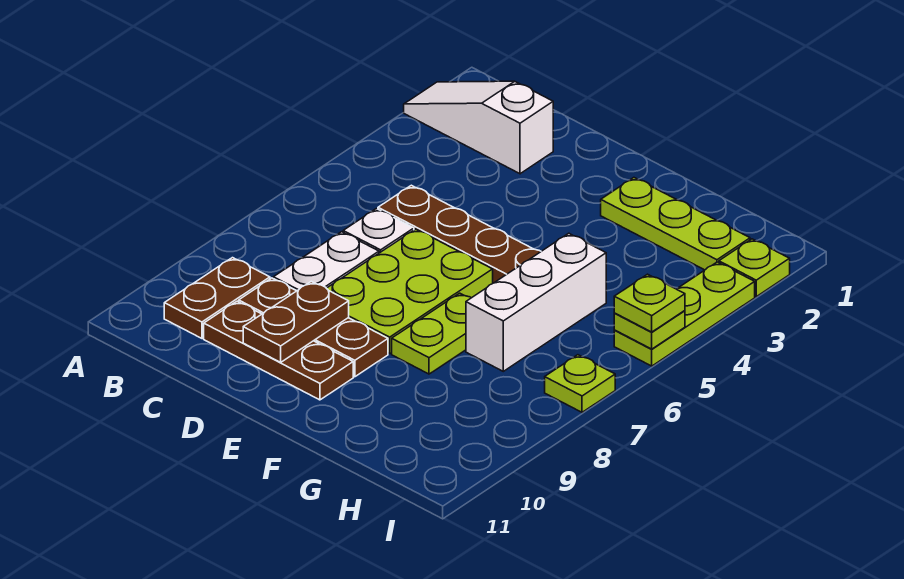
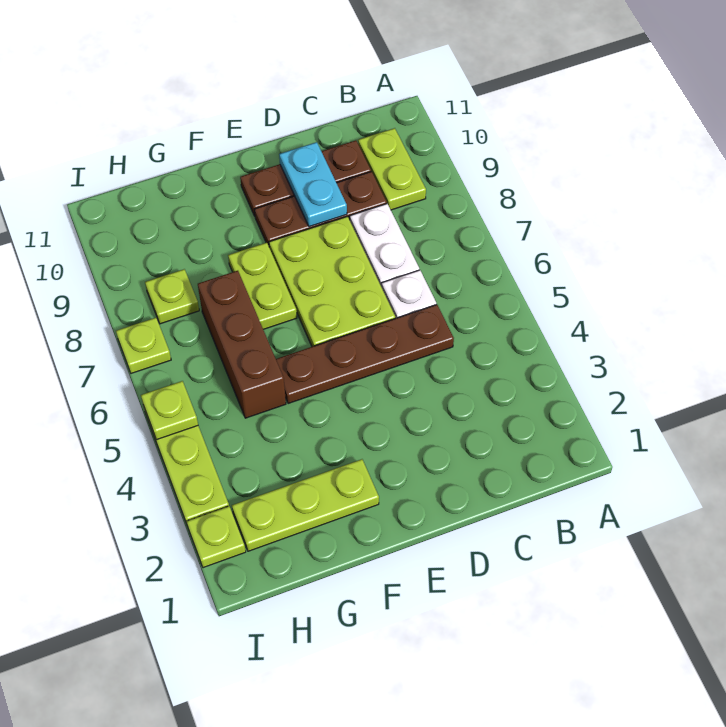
white 1x3 slope [404,81,553,174] -> none
brown 1x2 plate [164,258,270,338] -> lime 1x2 plate [358,128,426,210]
brown 1x2 plate [243,282,349,362] -> cyan 1x2 plate [279,142,347,227]
white 1x3 brick [466,233,606,371] -> brown 1x3 brick [198,271,286,418]
lime 1x1 plate [614,274,685,332] -> lime 1x1 plate moved to [145,269,199,324]

